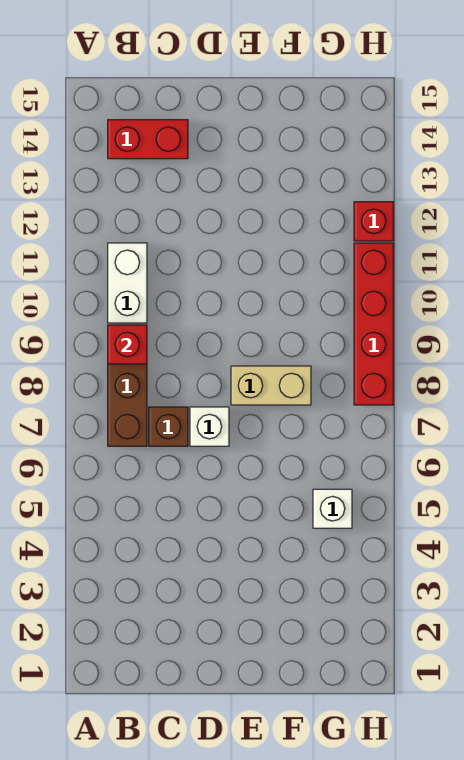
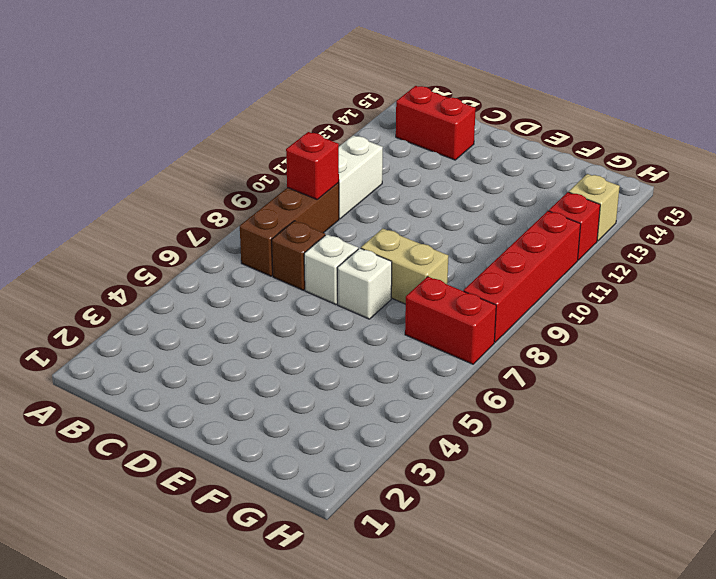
white 1x1 brick [313,489,352,528] -> white 1x1 brick moved to [337,248,392,319]
none -> red 1x2 brick [405,277,496,364]
none -> tan 1x1 brick [569,174,620,241]

